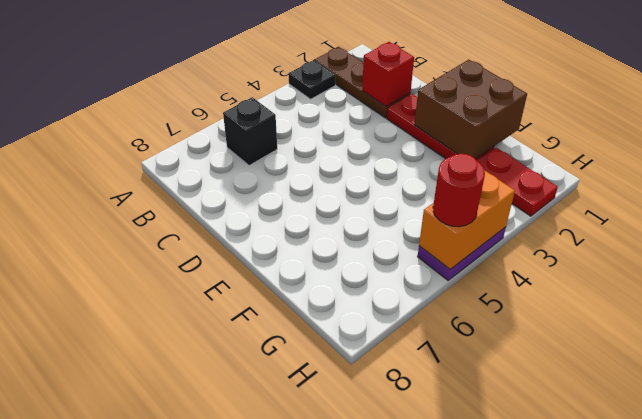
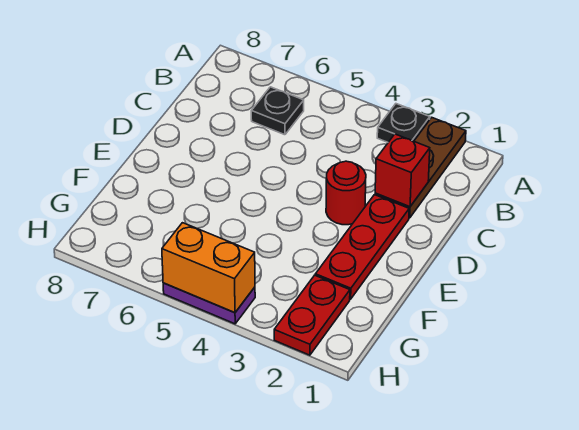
black 1x1 brick [223,97,277,166] -> black 1x1 plate [251,87,304,135]
brown 2x2 brick [414,60,527,159] -> none
red 1x1 round brick [433,154,485,227] -> red 1x1 round brick moved to [326,161,366,225]

